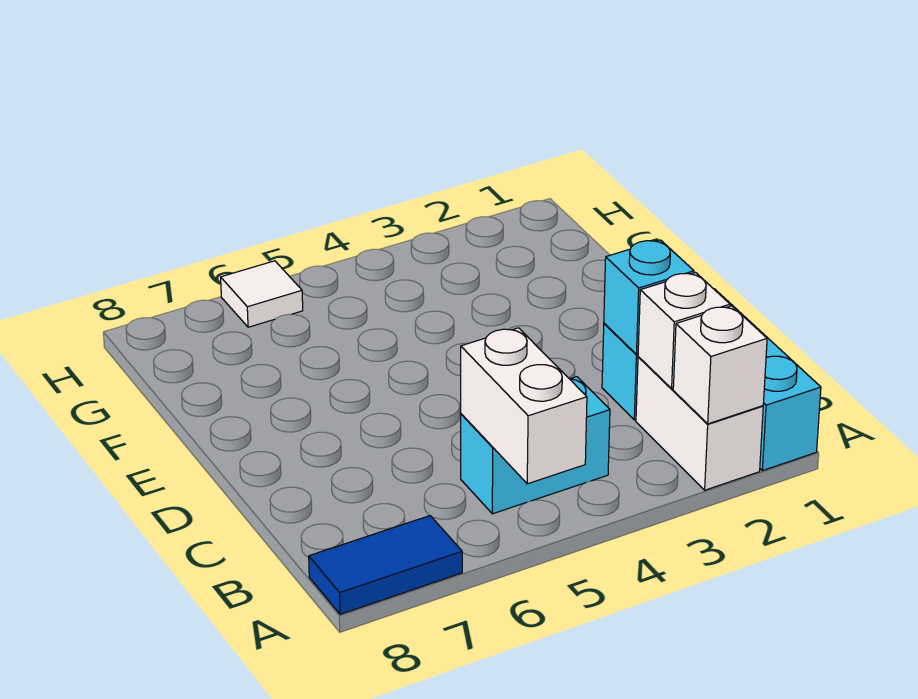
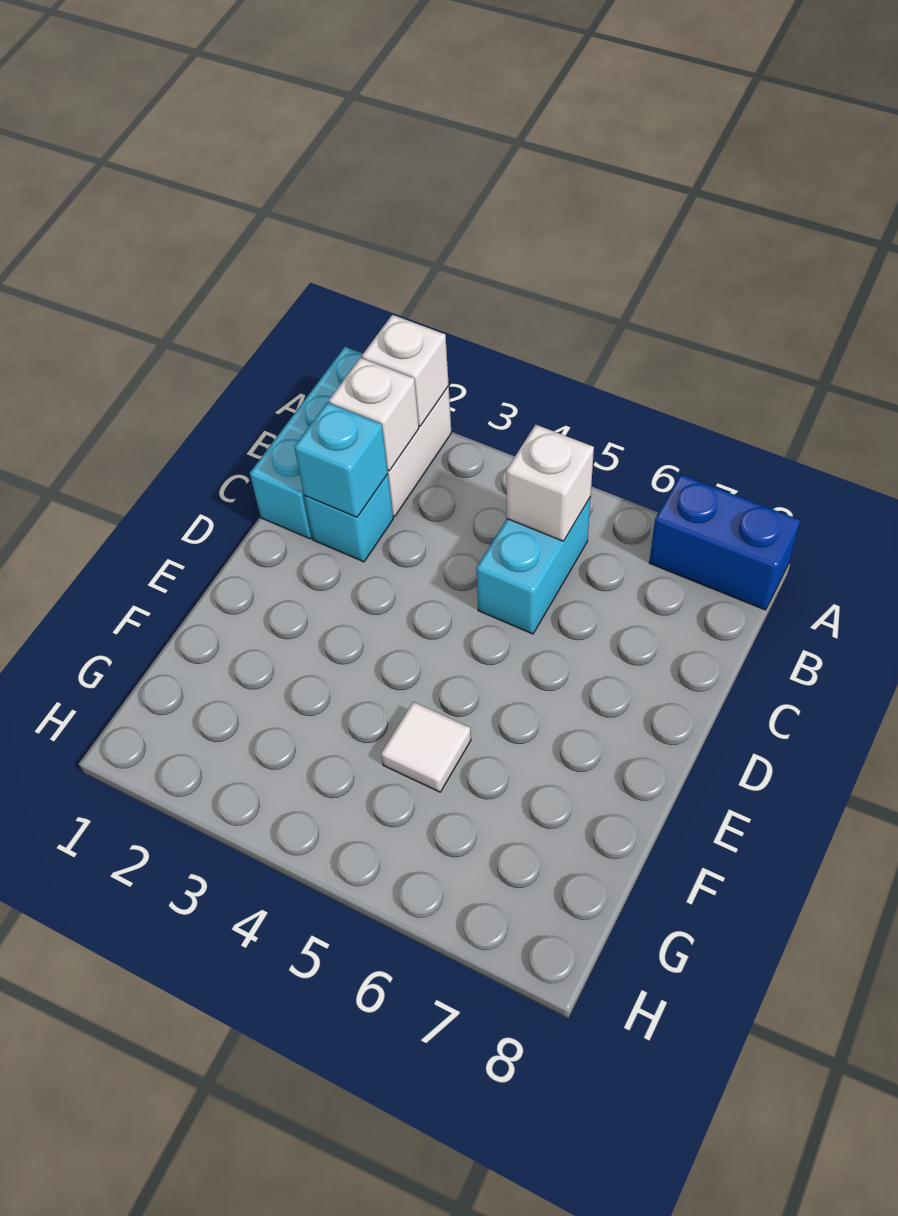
white 1x2 brick [461,328,587,484] -> white 1x1 brick [506,425,594,541]
blue 1x2 tile [309,516,462,614] -> blue 1x2 brick [649,474,800,610]
cyan 1x2 brick [461,377,610,514] -> cyan 1x2 brick turned to [476,497,591,634]
white 1x1 tile [221,261,303,327] -> white 1x1 tile moved to [381,702,471,792]

